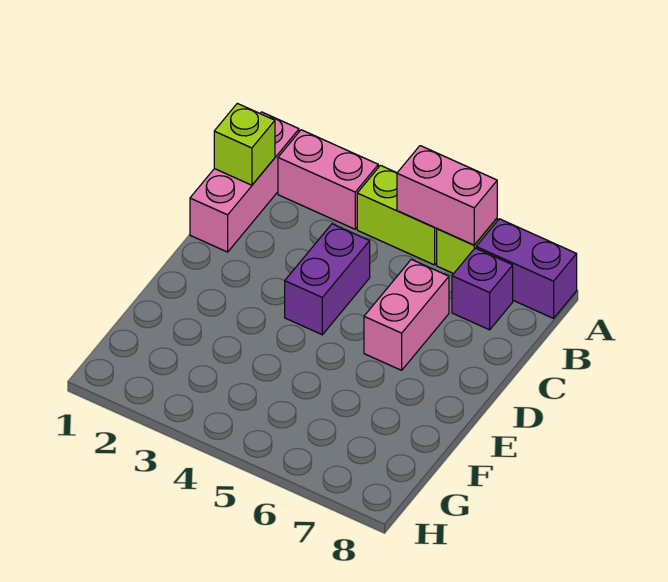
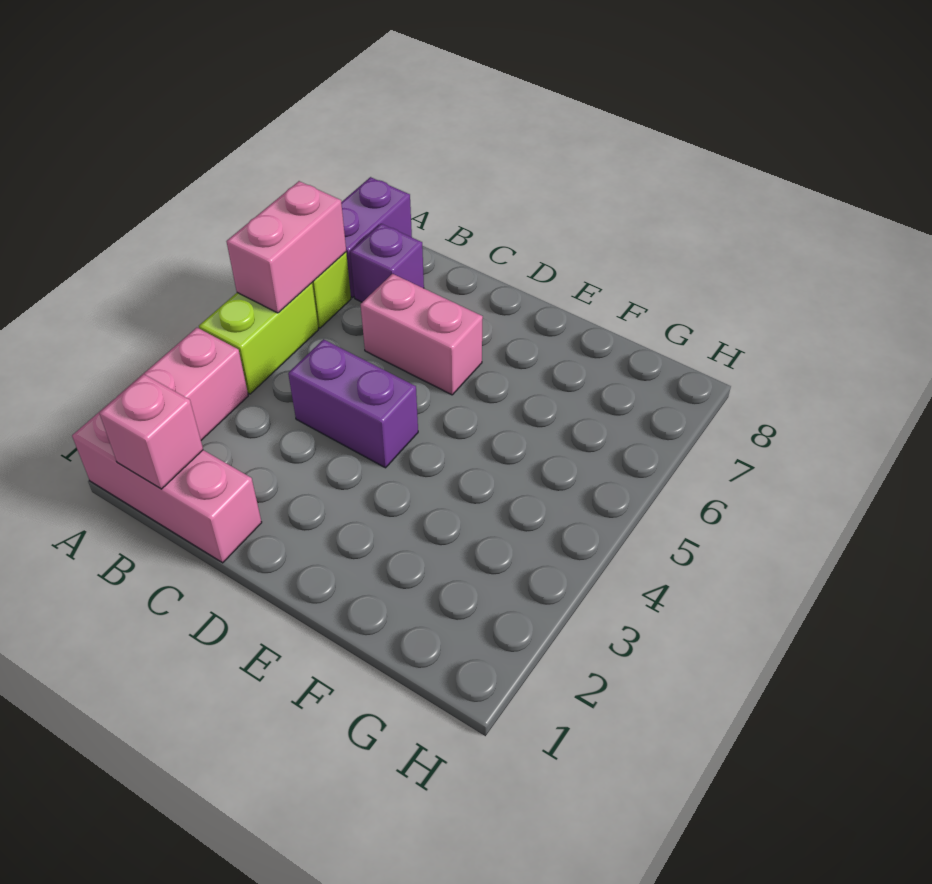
lime 1x1 brick [214,103,275,185] -> pink 1x1 brick [99,374,203,489]

